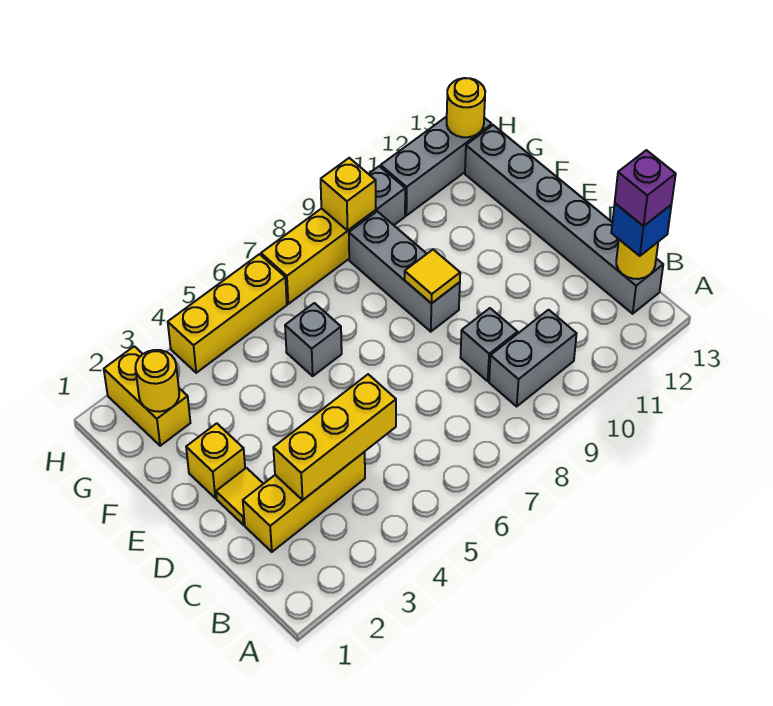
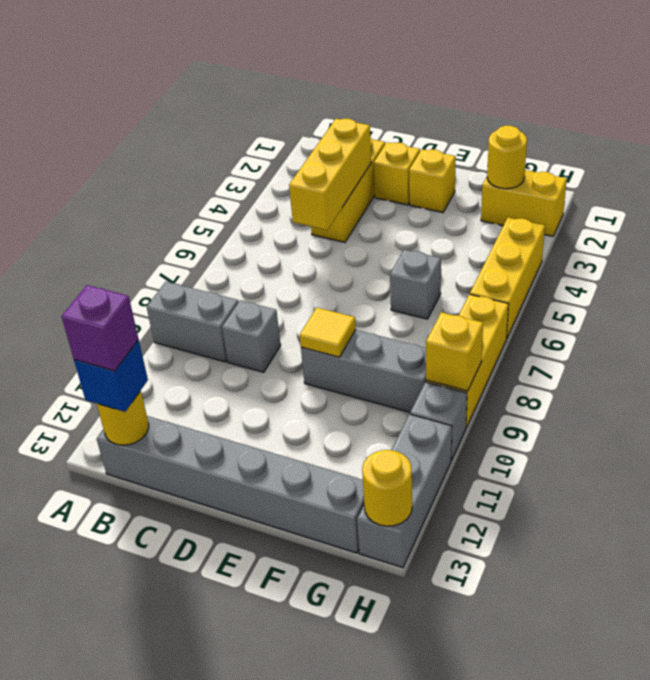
grey 1x2 brick [489,310,577,406] -> grey 1x2 brick turned to [147,282,238,362]
yellow 1x1 tile [216,468,263,525] -> yellow 1x1 brick [374,142,420,205]

